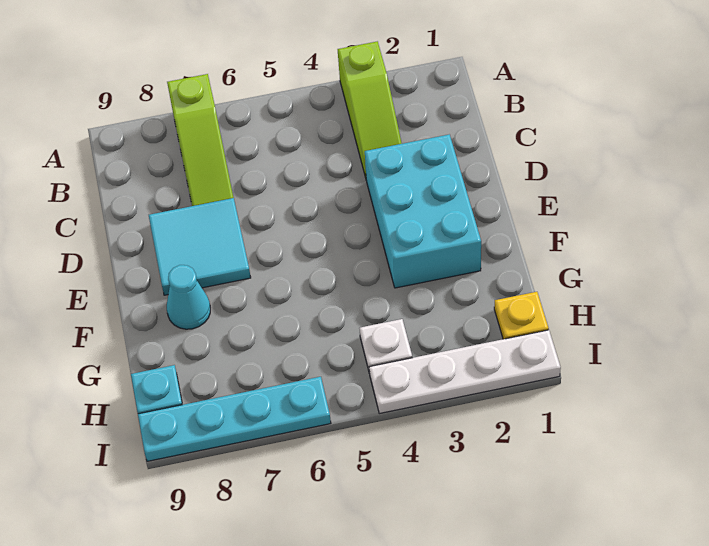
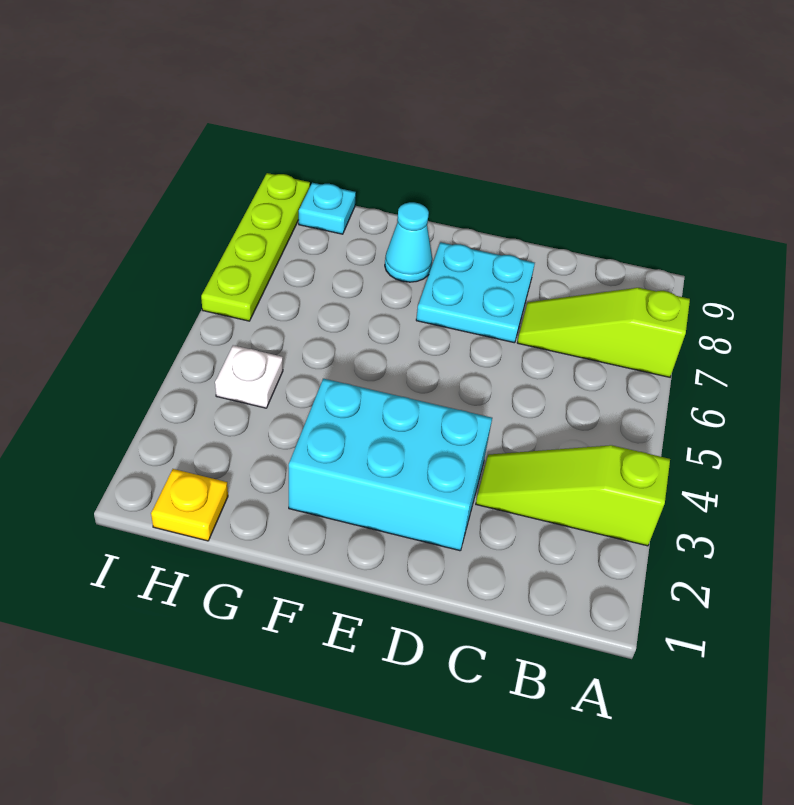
cyan 2x2 tile [149,198,251,295] -> cyan 2x2 plate [416,242,535,343]
white 1x4 plate [369,330,561,414] -> none
cyan 1x4 plate [138,377,331,461] -> lime 1x4 plate [201,173,310,321]

